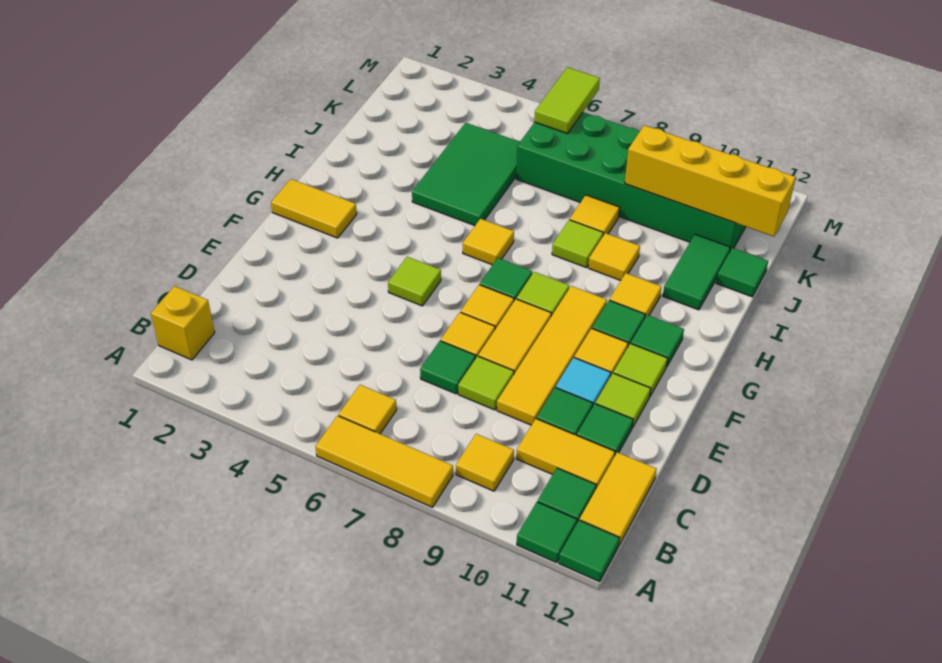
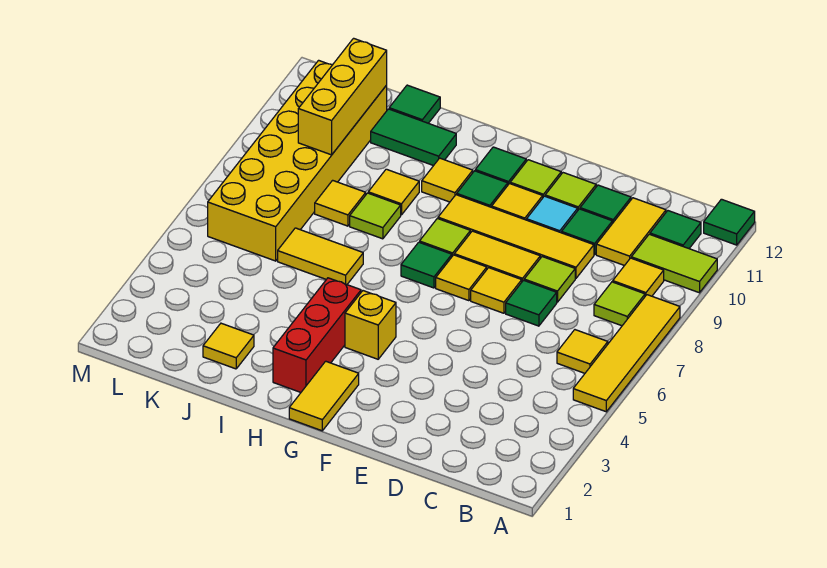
yellow 1x3 tile [315,416,453,507] -> yellow 1x4 tile [573,295,680,412]
green 1x1 tile [517,502,577,563] -> none
yellow 1x1 brick [151,286,215,360] -> yellow 1x1 brick moved to [345,291,396,359]
yellow 1x2 tile [580,452,657,545] -> yellow 1x2 tile moved to [278,228,363,284]
lime 1x1 tile [388,257,441,306] -> lime 1x1 tile moved to [594,282,645,326]
none -> red 1x3 brick [273,278,361,392]
yellow 1x1 tile [463,219,514,265] -> yellow 1x1 tile moved to [203,323,254,369]
green 2x3 tile [412,123,520,226] -> none
green 2x6 brick [516,112,746,251] -> yellow 2x6 brick [208,60,387,261]
yellow 1x4 brick [625,125,796,236] -> yellow 1x3 brick [298,38,387,155]
lime 1x2 tile [534,67,600,134] -> lime 1x2 tile moved to [631,234,717,293]

